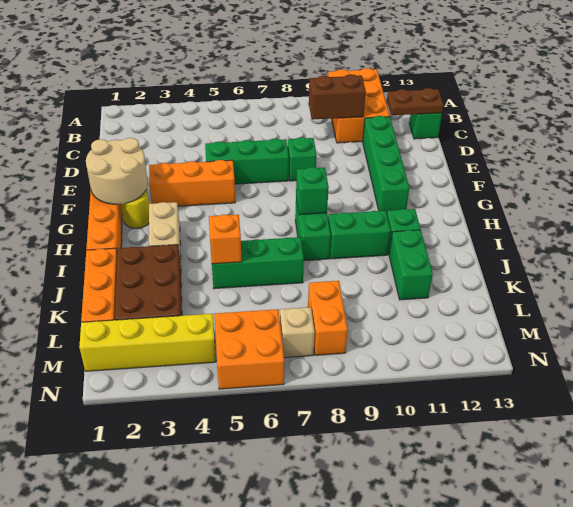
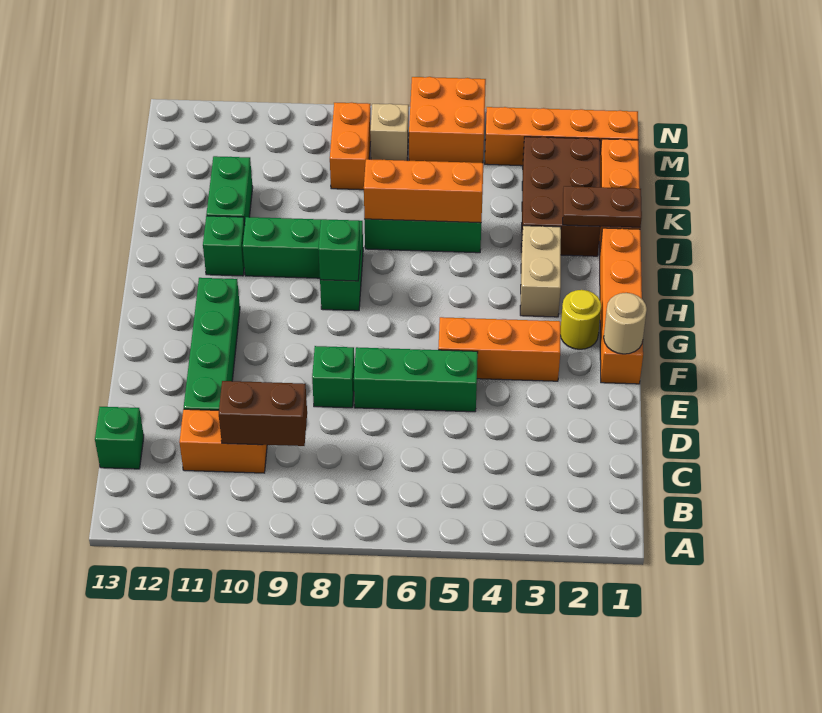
orange 2x3 brick [328,68,390,143] -> orange 1x2 brick [179,409,267,473]
brown 1x2 plate [387,88,443,115] -> brown 1x2 plate moved to [563,186,642,227]
tan 2x2 round brick [86,138,148,204] -> tan 1x1 round brick [604,293,647,354]
orange 1x1 brick [209,215,242,264] -> orange 1x3 brick [364,159,483,223]
yellow 1x4 brick [79,314,216,371] -> orange 1x4 brick [485,107,638,166]

